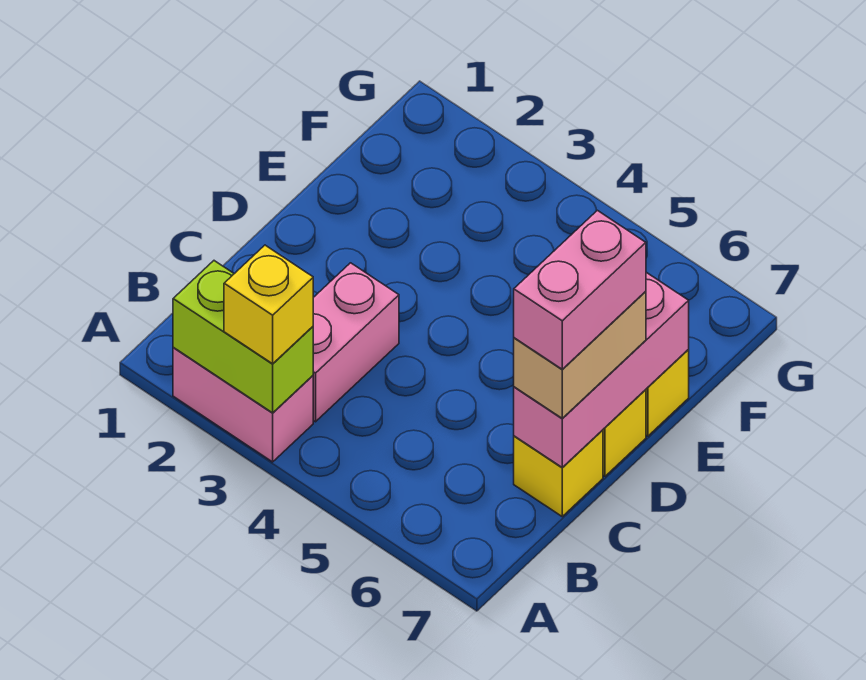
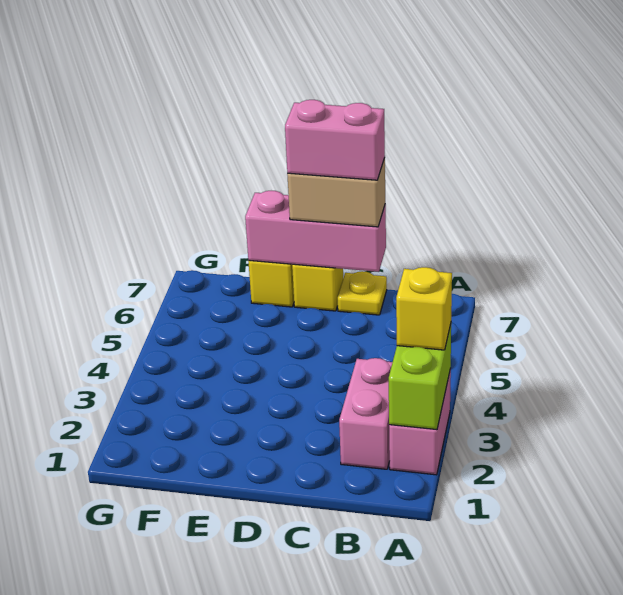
pink 1x2 brick [313,263,399,422] -> pink 1x2 brick turned to [339,358,393,469]
yellow 1x1 brick [514,430,603,516] -> yellow 1x1 plate [338,271,387,315]

